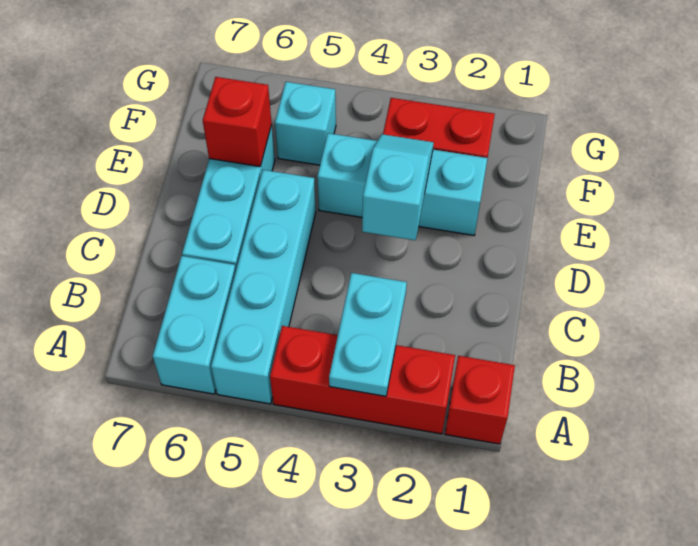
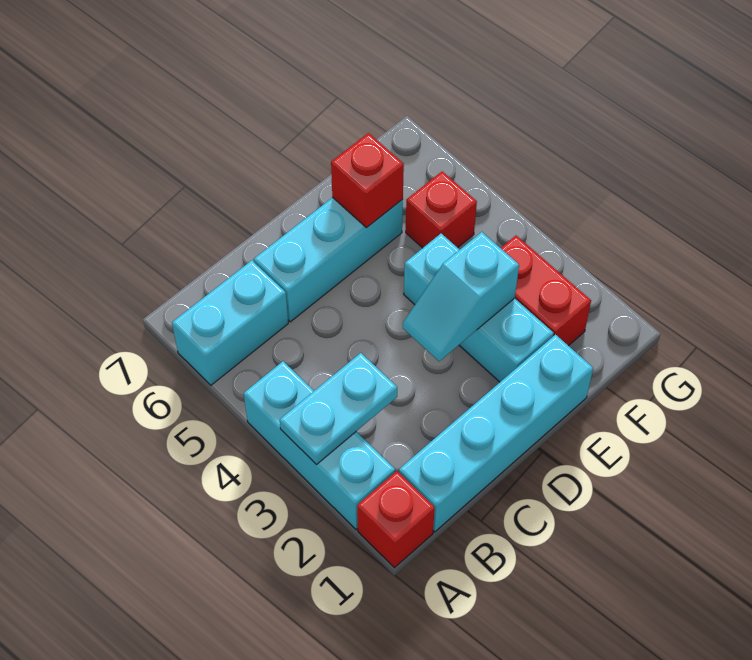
red 1x3 brick [270,326,455,434] -> cyan 1x3 brick [244,361,395,529]
cyan 1x4 brick [211,170,316,404] -> cyan 1x4 brick moved to [399,335,593,532]
cyan 1x2 slope [362,134,434,240] -> cyan 1x2 slope turned to [403,232,519,361]
cyan 1x1 brick [275,82,336,165] -> red 1x1 brick [406,171,477,248]

